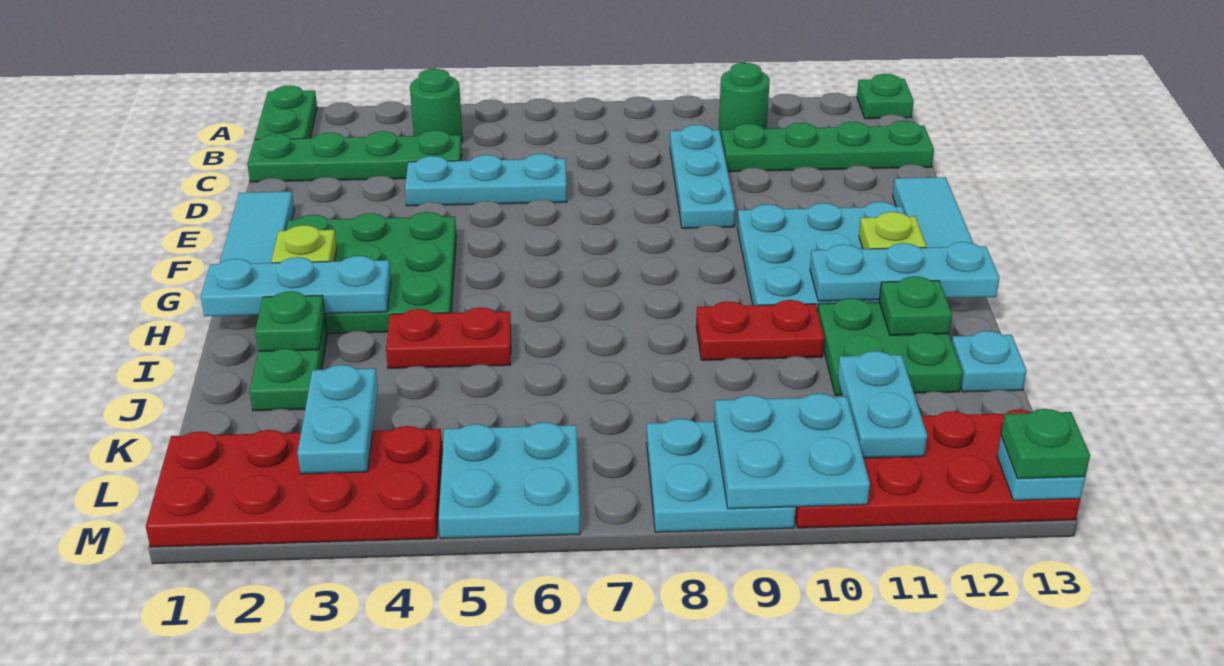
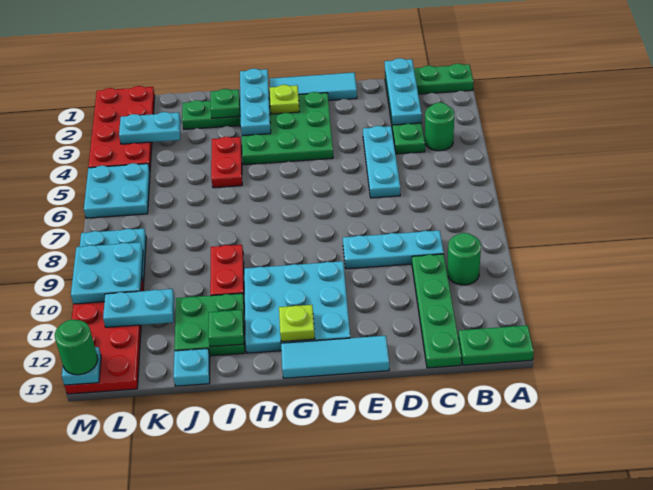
green 1x1 plate [857,74,914,119] -> green 1x2 plate [458,325,534,365]
cyan 1x3 plate [810,242,1000,301] -> cyan 1x3 plate moved to [385,58,422,125]
green 1x1 plate [1001,409,1090,479] -> green 1x1 round brick [55,320,98,375]

